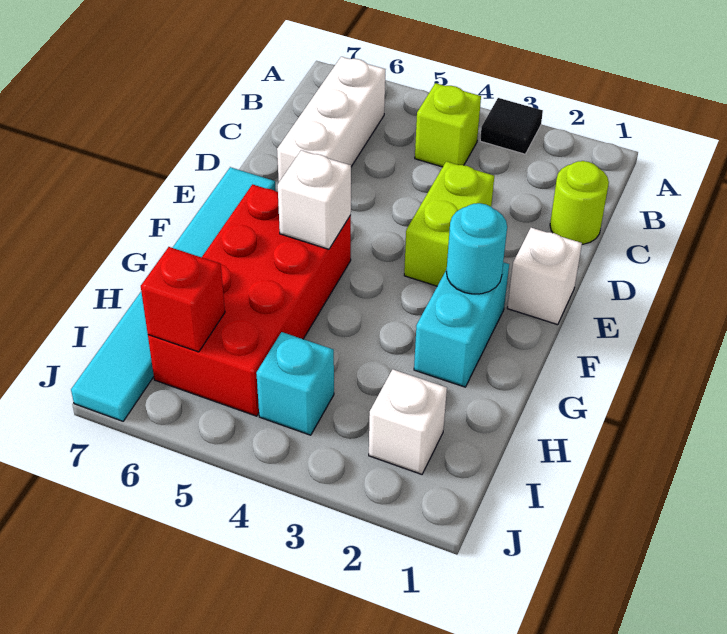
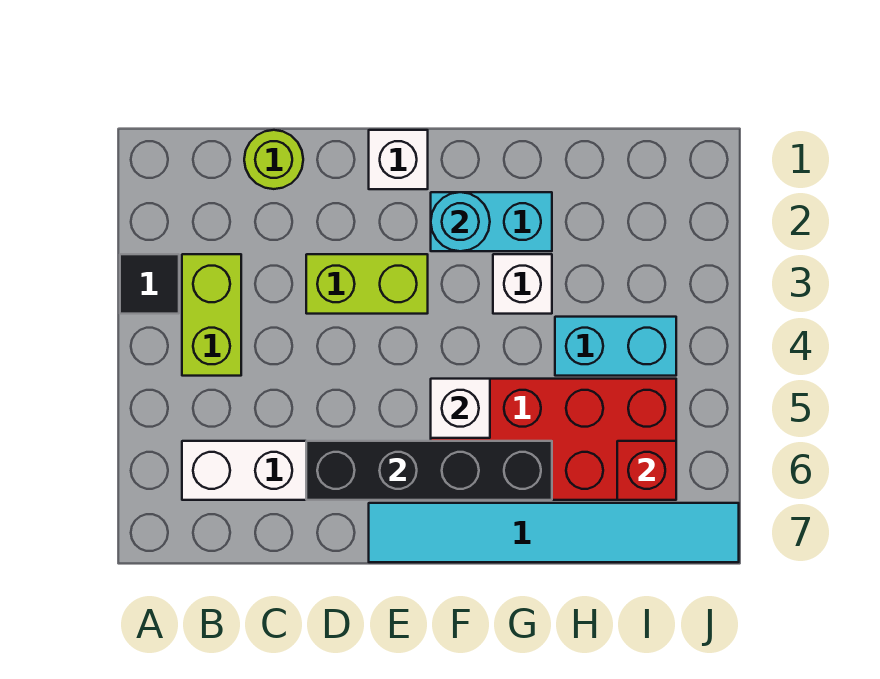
lime 1x1 brick [415,83,481,167] -> lime 1x2 brick [182,254,241,376]
none -> black 1x4 brick [306,441,552,500]
white 1x1 brick [369,369,447,474] -> white 1x1 brick moved to [493,254,552,314]
cyan 1x1 brick [256,332,334,435] -> cyan 1x2 brick [555,317,676,376]

